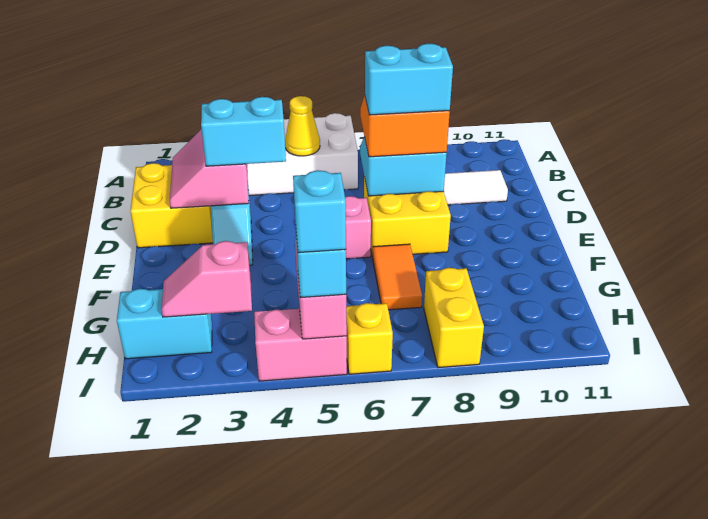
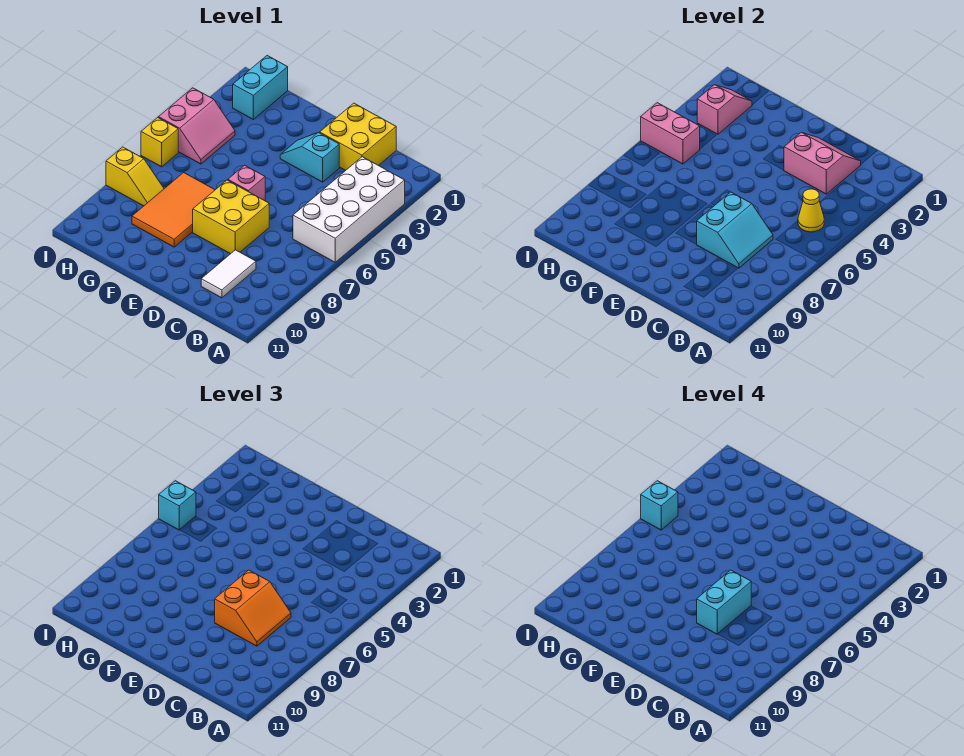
cyan 1x2 brick [201,97,286,166] -> none
orange 1x2 tile [373,244,422,310] -> orange 2x3 tile [132,173,215,247]
yellow 1x2 brick [424,268,484,368] -> yellow 1x2 slope [106,147,164,206]

